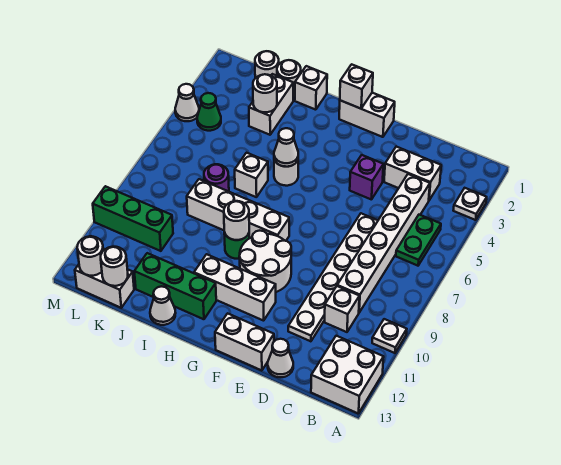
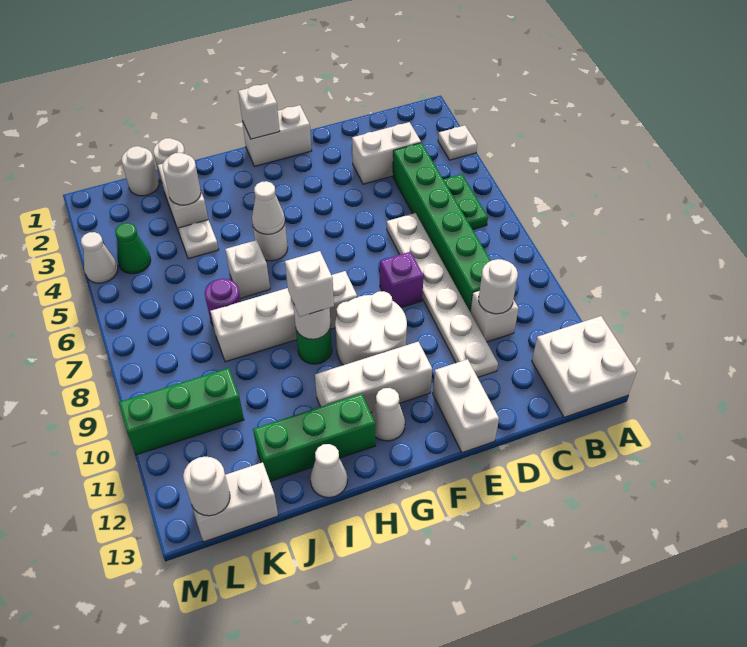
white 1x1 plate [372,319,407,353] -> white 1x1 plate moved to [178,220,219,259]
white 1x6 brick [337,174,430,312] -> green 1x6 brick [393,143,491,311]
white 1x1 cone [268,339,293,377] -> white 1x1 cone moved to [371,388,405,441]
purple 1x1 brick [350,155,383,200] -> purple 1x1 brick moved to [380,252,424,308]
white 1x2 brick [215,313,274,371] -> white 1x2 brick turned to [433,359,499,453]
white 1x1 brick [295,66,327,110] -> white 1x1 brick moved to [285,251,334,317]
white 1x1 round brick [101,247,128,286] -> white 1x1 round brick moved to [479,259,518,314]

